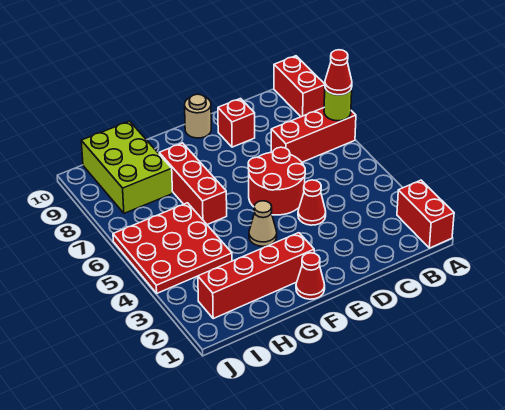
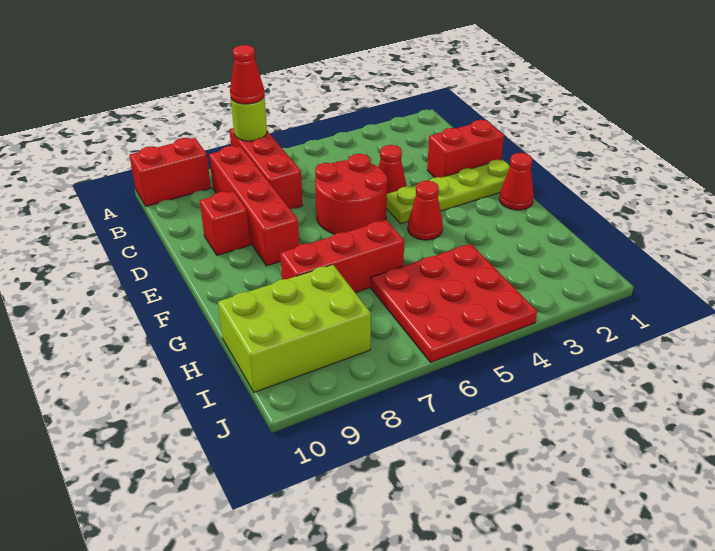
red 1x2 brick [397,180,454,248] -> red 1x2 brick moved to [427,120,504,178]
none -> lime 1x4 plate [386,159,510,224]
tan 1x1 round brick [185,94,211,138] -> none
red 1x4 brick [198,233,314,319] -> red 1x4 brick moved to [209,146,299,266]
tan 1x1 cone [249,201,277,246] -> red 1x1 cone [408,181,443,240]

